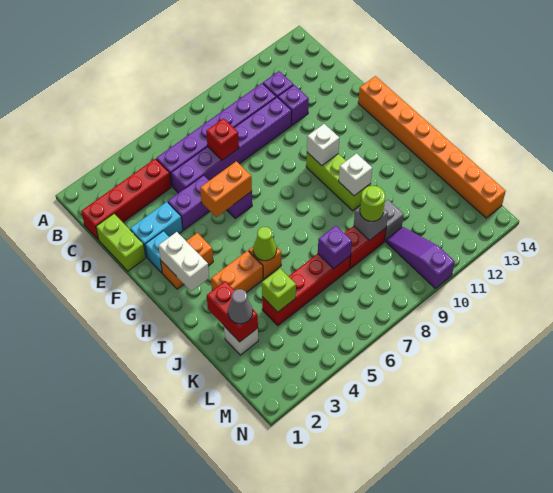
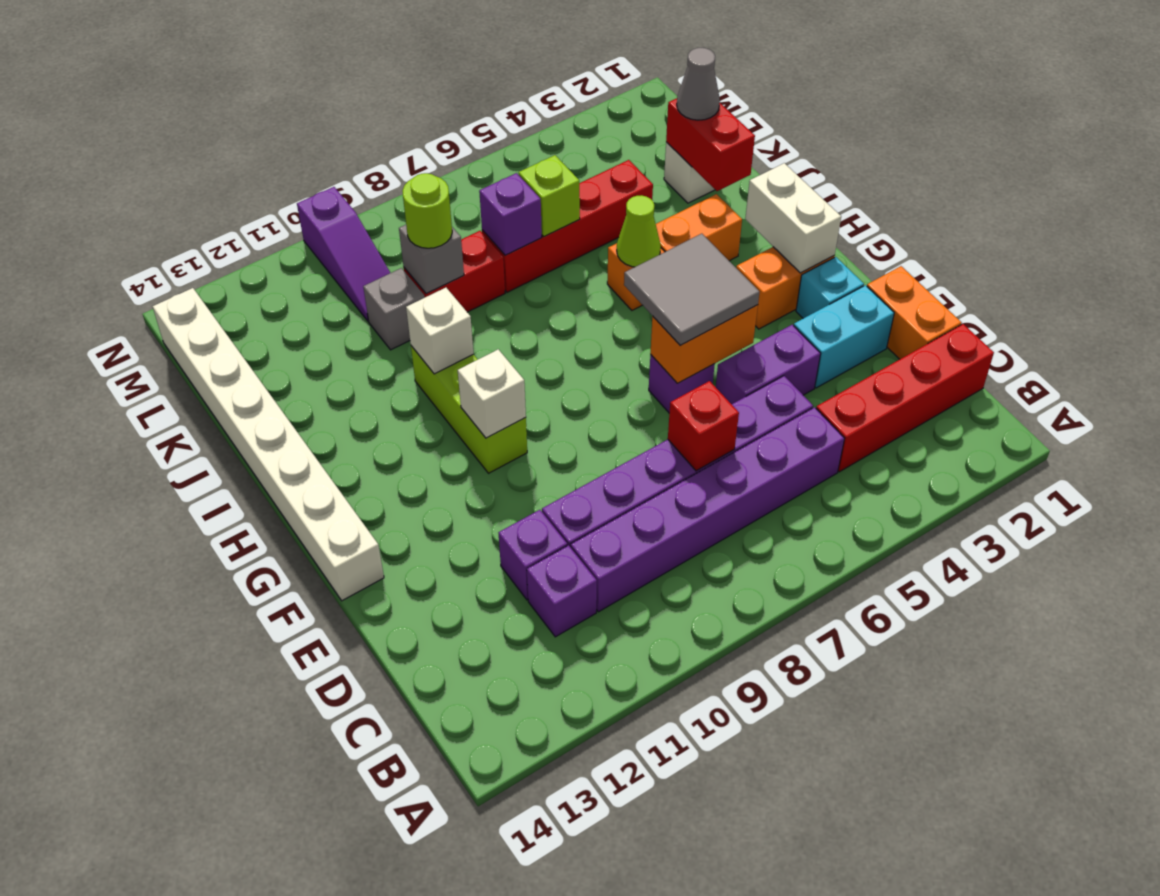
lime 1x2 brick [96,214,146,271] -> orange 1x2 brick [867,266,962,359]
none -> grey 2x2 tile [624,234,759,345]
orange 1x8 brick [358,76,506,218] -> white 1x8 brick [153,288,384,601]
lime 1x1 brick [262,269,296,312] -> lime 1x1 brick moved to [519,155,580,237]

